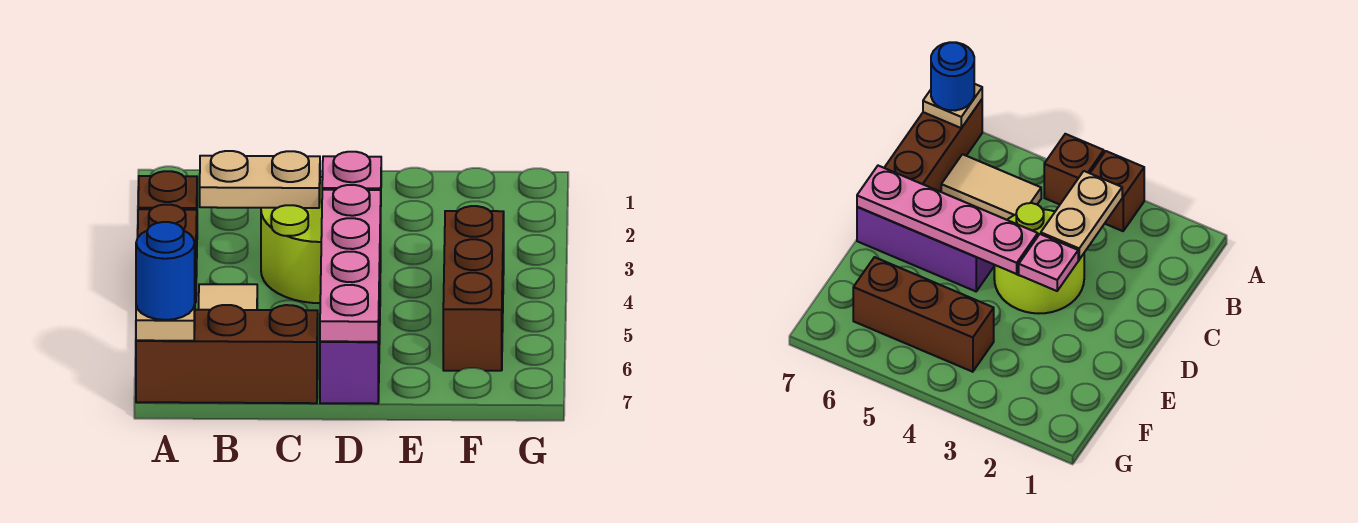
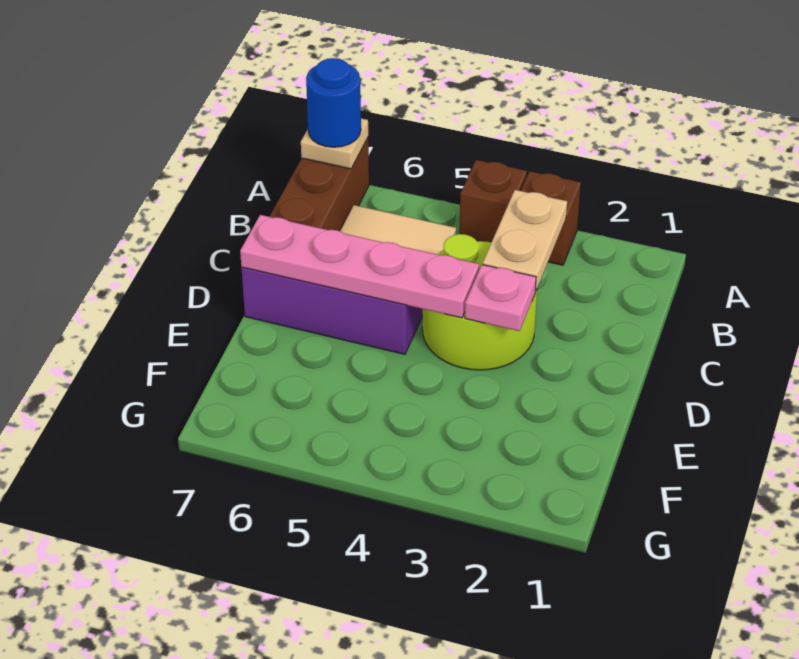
brown 1x3 brick [443,206,504,371] -> none

